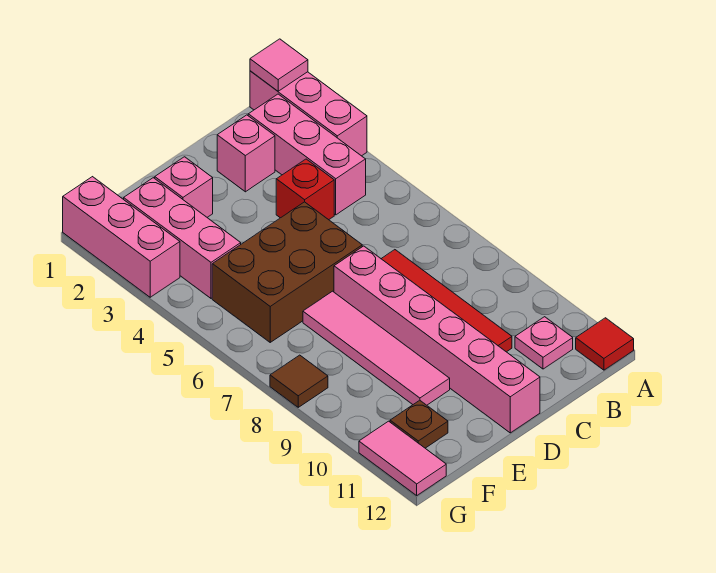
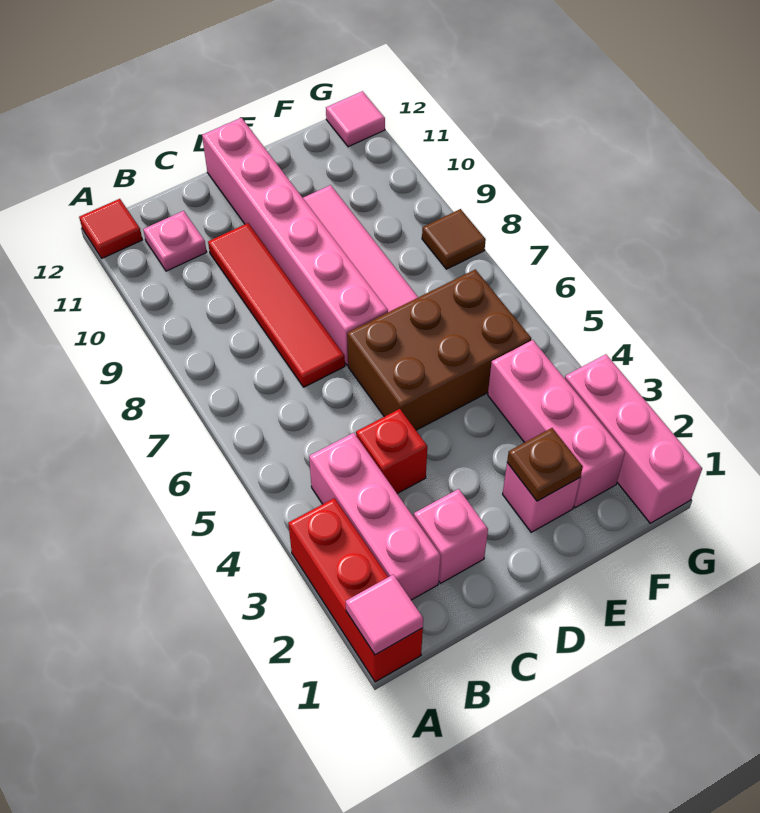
pink 1x3 brick [250,71,367,156] -> red 1x3 brick [288,498,423,682]
brown 1x1 plate [390,400,448,448] -> brown 1x1 plate moved to [507,428,583,501]
pink 1x2 tile [359,421,446,495] -> pink 1x1 tile [326,91,385,147]

